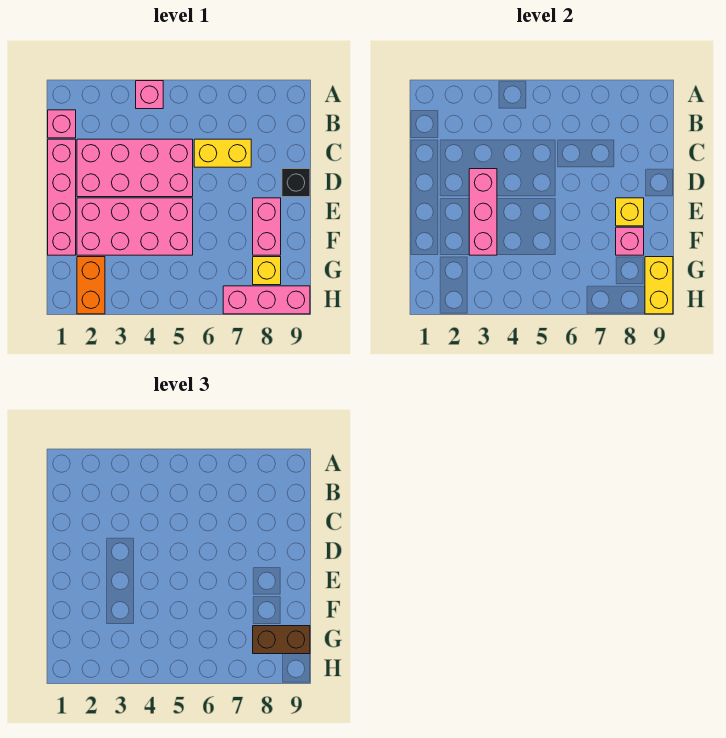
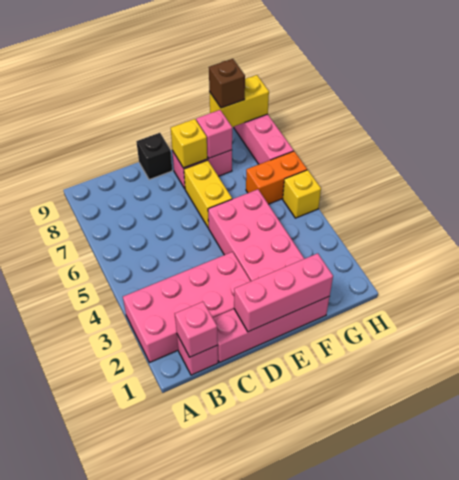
pink 1x1 brick [136,81,163,109] -> pink 1x1 brick moved to [175,302,218,357]
pink 2x4 brick [77,139,193,197] -> pink 2x4 brick turned to [123,252,251,362]
yellow 1x2 brick [194,139,251,167] -> yellow 1x2 brick moved to [184,160,232,228]
pink 1x3 brick [469,169,497,255] -> pink 1x3 brick moved to [234,253,333,332]
orange 1x2 brick [77,257,105,314] -> orange 1x2 brick moved to [246,151,307,204]
yellow 1x1 brick [253,257,281,285] -> yellow 1x1 brick moved to [283,170,321,218]
brown 1x2 brick [253,626,310,654] -> brown 1x1 brick [209,59,245,108]

